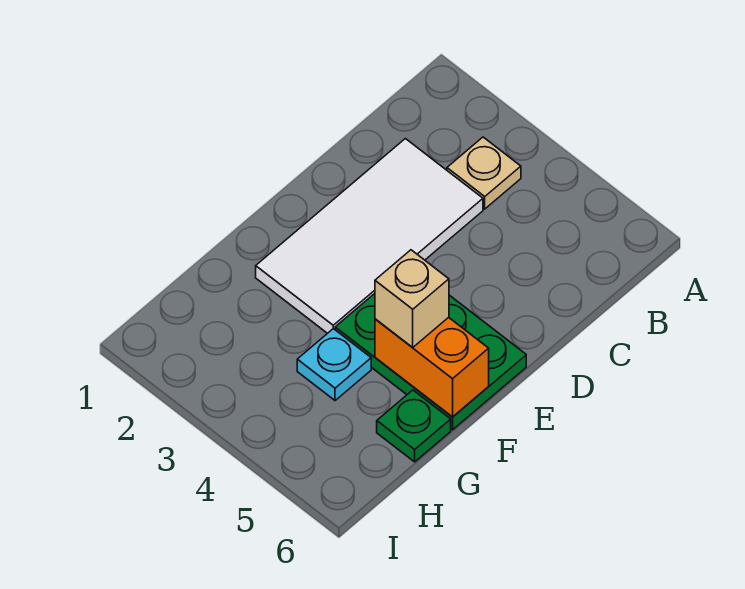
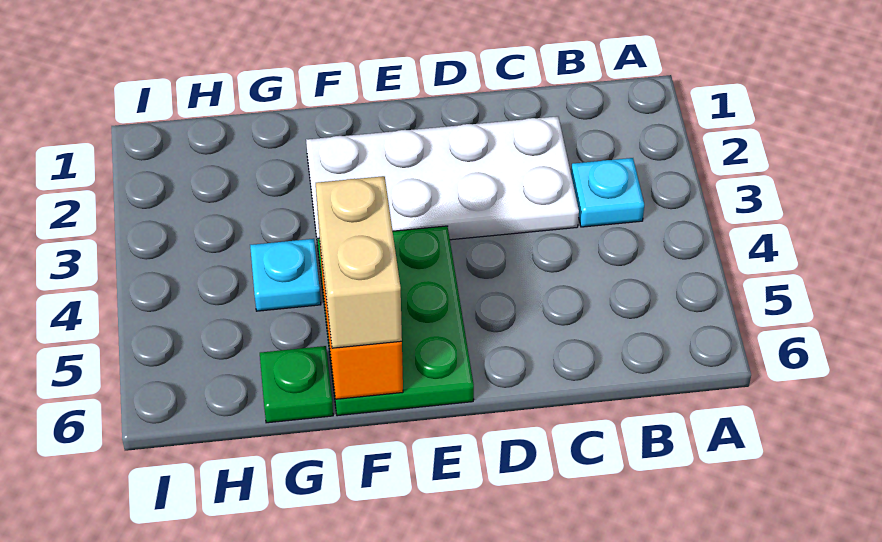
tan 1x1 plate [447,137,521,209] -> cyan 1x1 plate [571,158,644,227]
white 2x4 tile [256,139,483,333] -> white 2x4 plate [306,116,579,246]
tan 1x1 brick [375,250,449,348] -> tan 1x2 brick [316,176,402,348]

